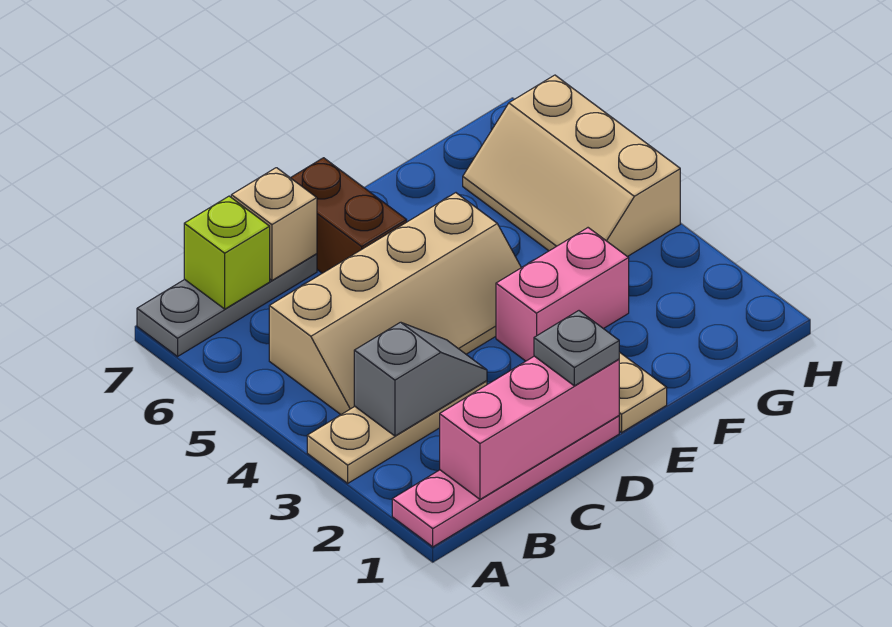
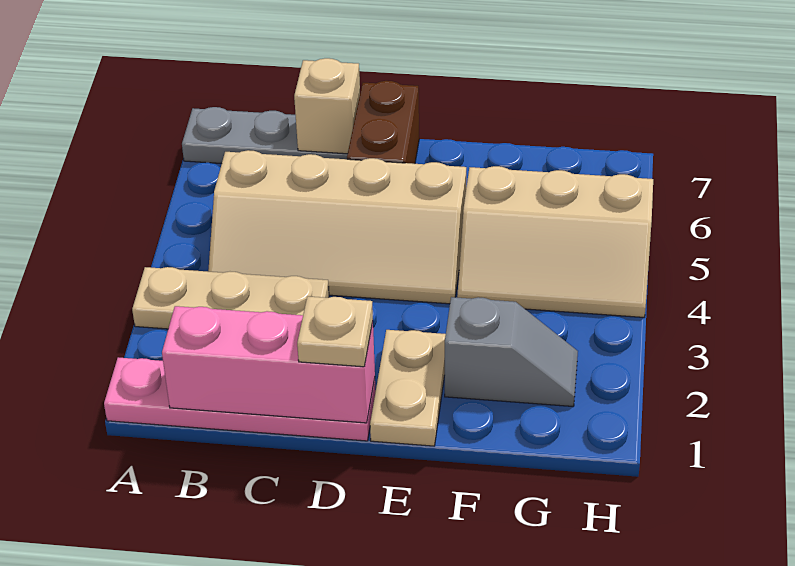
grey 1x2 slope [354,322,487,436] -> grey 1x2 slope moved to [445,297,578,406]
lime 1x1 brick [184,196,270,309] -> none
grey 1x1 plate [534,311,619,386] -> tan 1x1 plate [297,296,373,367]
pink 1x2 brick [496,228,629,361] -> none
tan 2x3 slope [463,75,680,257] -> tan 2x3 slope turned to [457,166,653,317]

